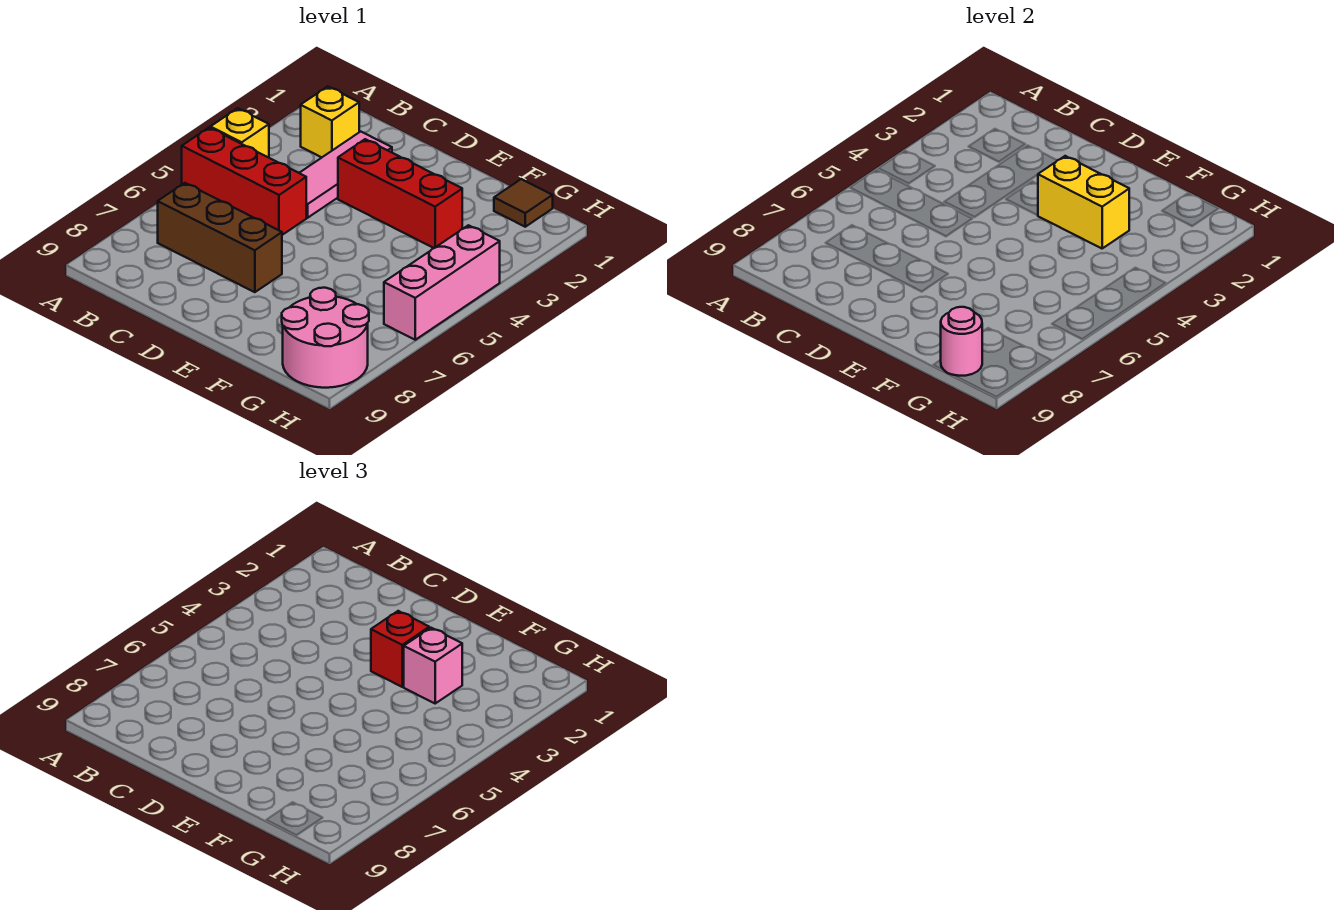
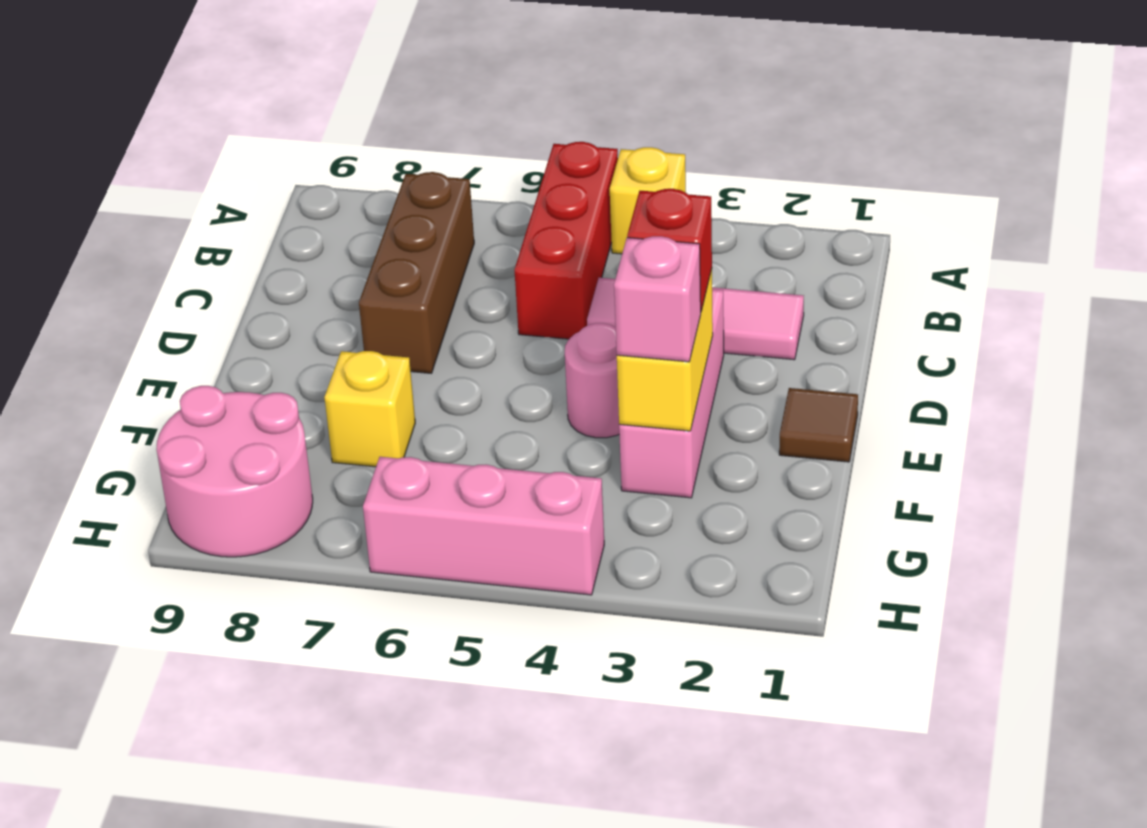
yellow 1x1 brick [301,87,359,157] -> yellow 1x1 brick moved to [324,351,415,467]
red 1x3 brick [338,139,462,248] -> pink 1x3 brick [619,289,724,498]
brown 1x1 tile [494,179,553,227] -> brown 1x1 tile moved to [779,388,858,462]
pink 1x1 round brick [941,307,982,376] -> pink 1x1 round brick moved to [565,323,619,438]

